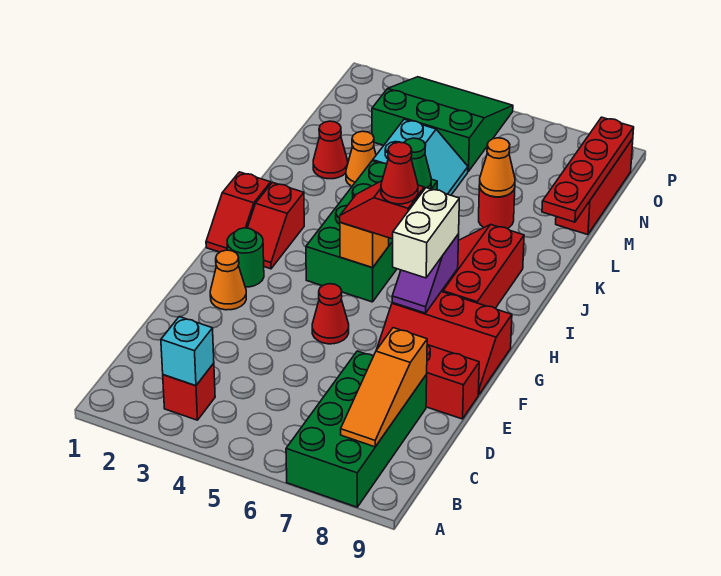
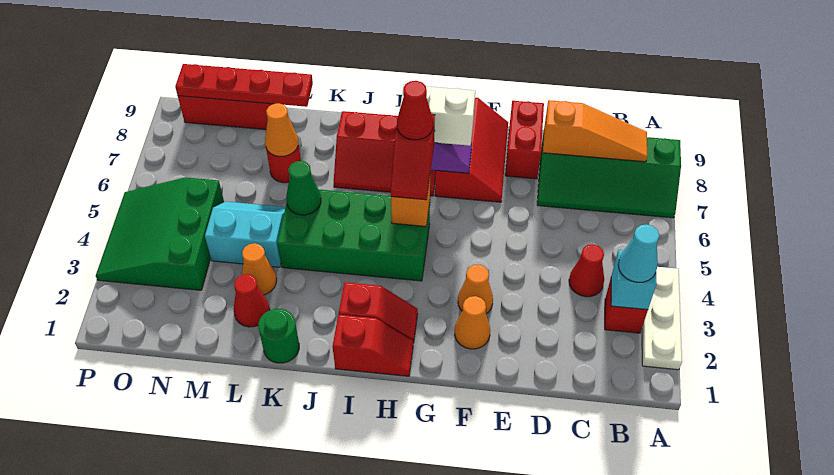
none -> white 1x3 plate [642,267,682,370]
green 2x4 brick [286,351,427,507] -> green 2x4 slope [537,133,681,218]
none -> cyan 1x1 cone [618,224,659,282]
none -> orange 1x1 cone [458,264,493,314]
red 1x1 cone [312,284,349,344] -> red 1x1 cone moved to [569,244,604,297]
green 1x1 round brick [227,228,264,287] -> green 1x1 round brick moved to [258,309,299,363]

